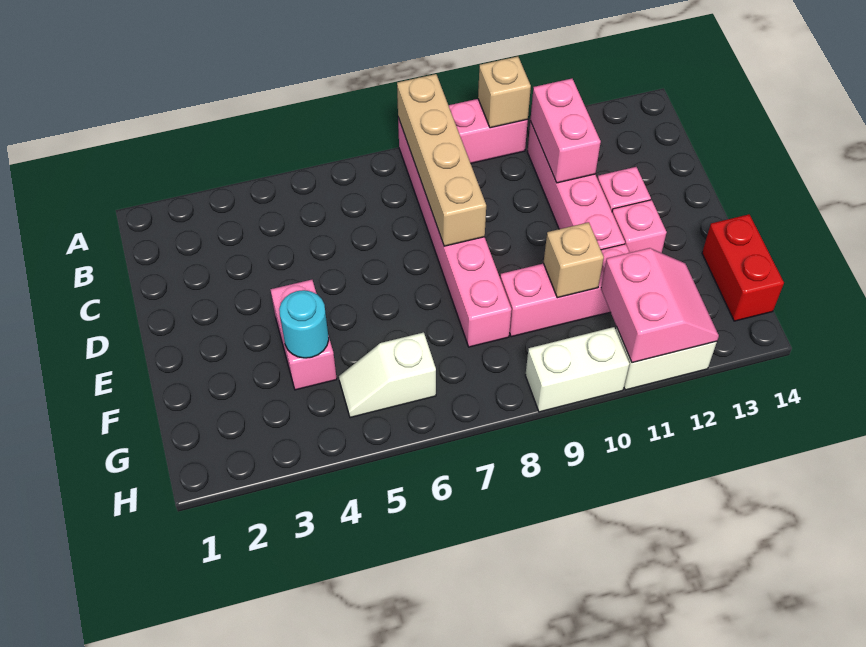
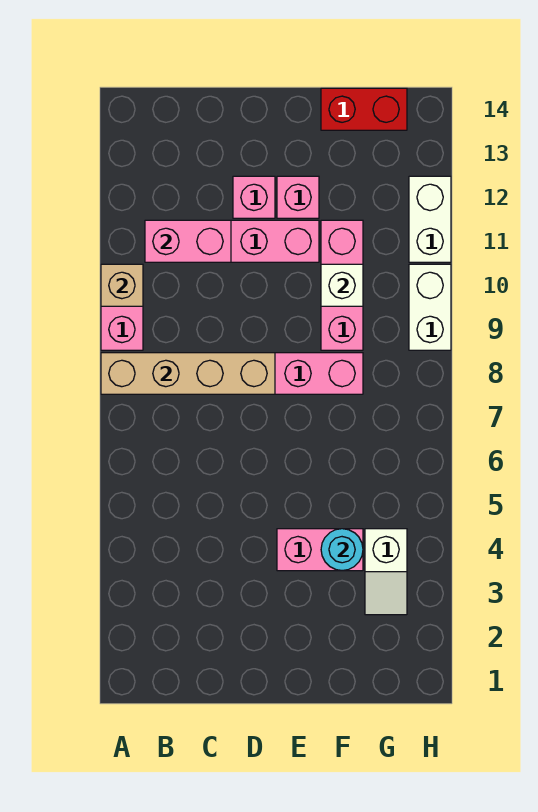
tan 1x1 brick [543,222,604,298] -> white 1x1 brick [321,264,363,306]
white 1x2 slope [339,332,436,418] -> white 1x2 slope moved to [365,529,407,615]
pink 2x2 slope [601,248,719,363] -> none

